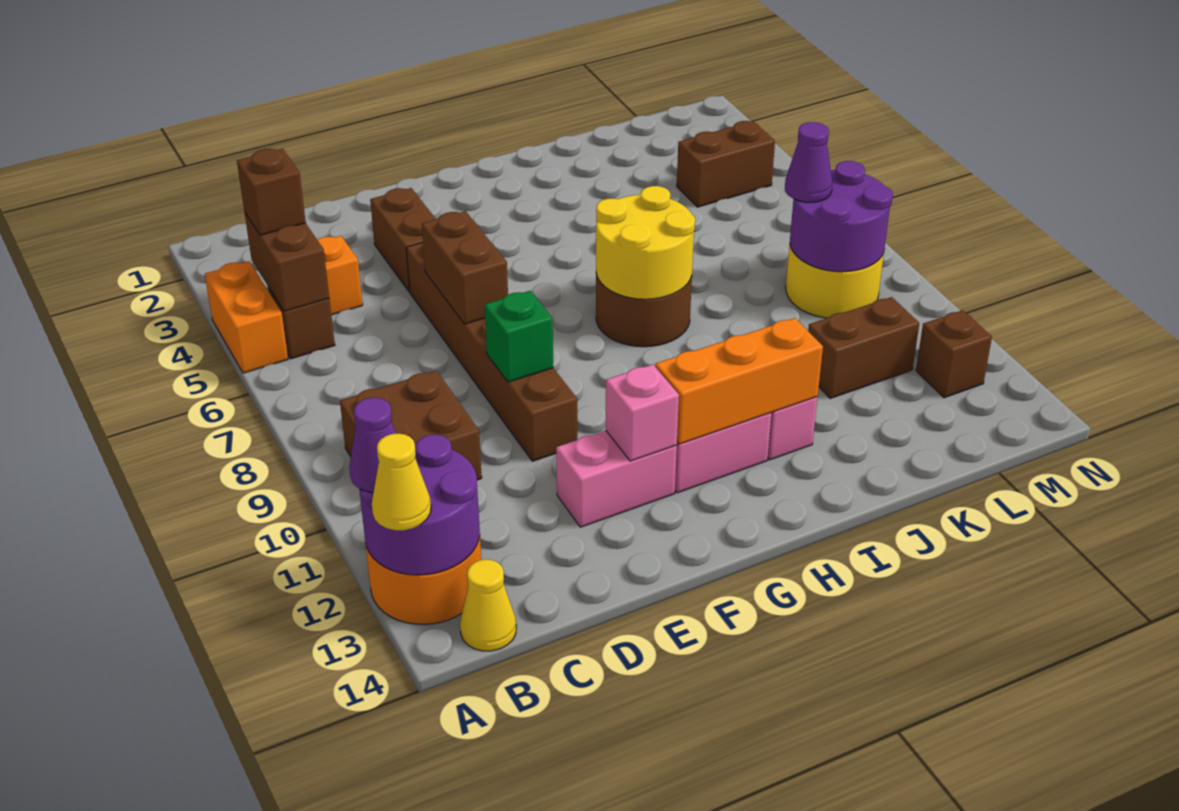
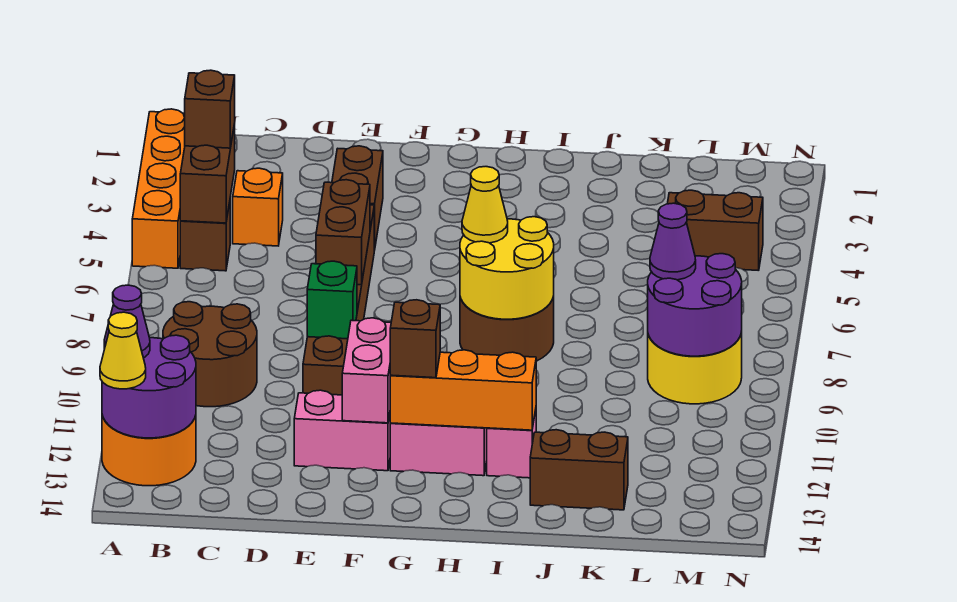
orange 1x2 brick [205,261,288,373] -> orange 1x4 brick [132,109,185,268]
brown 2x2 brick [340,370,482,480] -> brown 2x2 round brick [163,302,257,407]
yellow 1x1 cone [460,559,516,651] -> yellow 1x1 cone moved to [462,167,508,243]
pink 1x1 brick [606,364,679,461] -> pink 1x2 brick [342,318,391,423]
brown 1x2 brick [808,297,919,398] -> brown 1x2 brick moved to [530,430,628,510]
brown 1x1 brick [916,310,992,398] -> brown 1x1 brick moved to [390,300,440,378]

